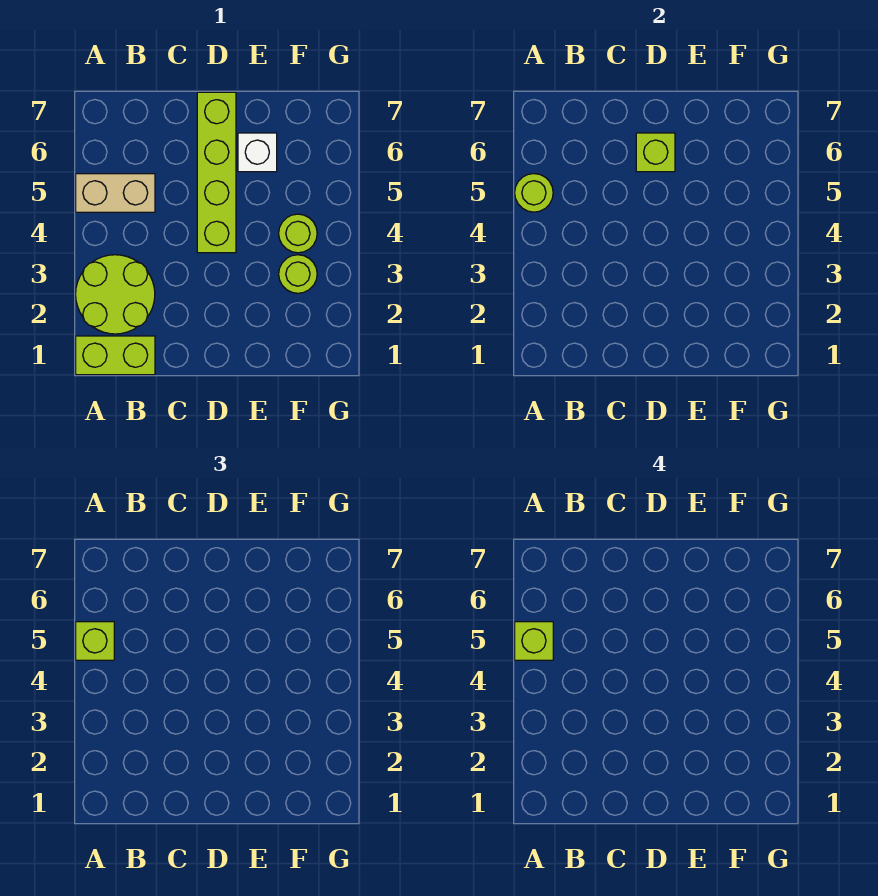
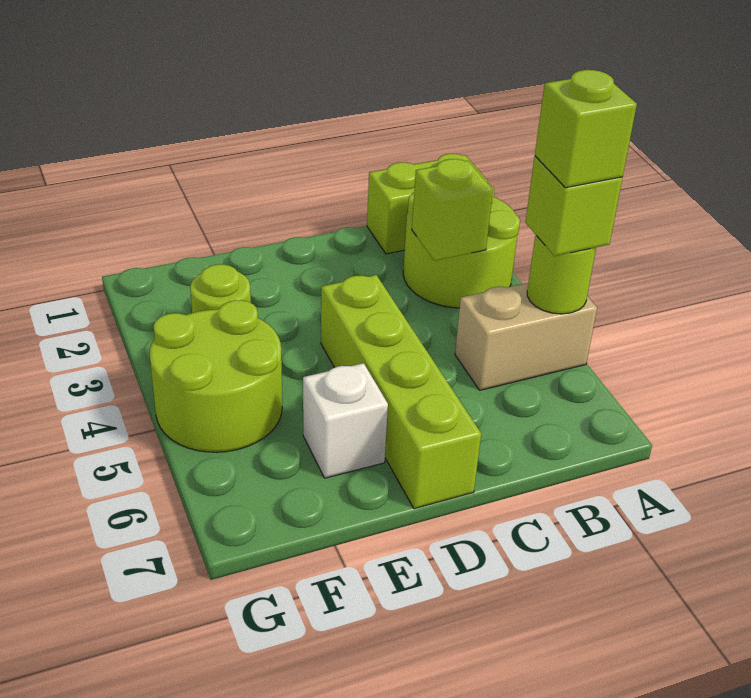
lime 1x1 brick [636,133,675,172] -> lime 1x1 brick moved to [412,159,493,260]
lime 1x1 round brick [279,214,317,253] -> lime 2x2 round brick [150,300,282,452]

